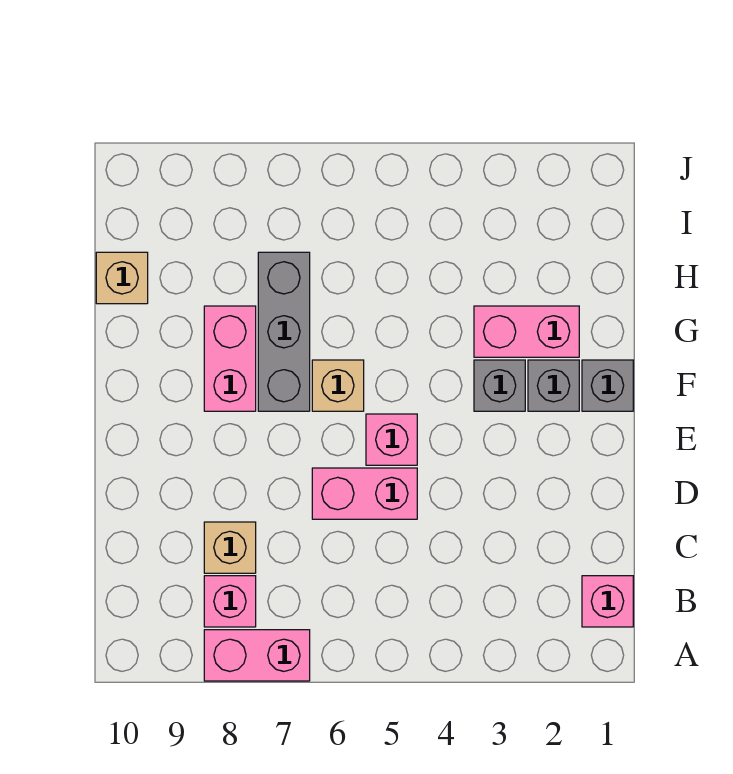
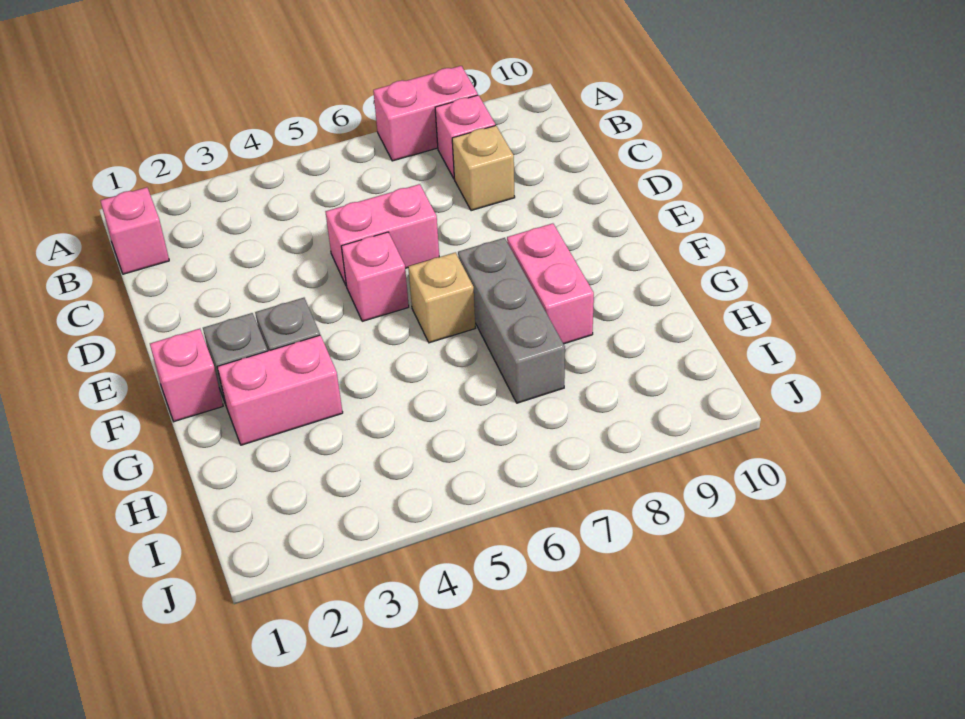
grey 1x1 brick [582,360,633,411] -> pink 1x1 brick [150,329,223,422]
tan 1x1 brick [96,252,148,304] -> none

